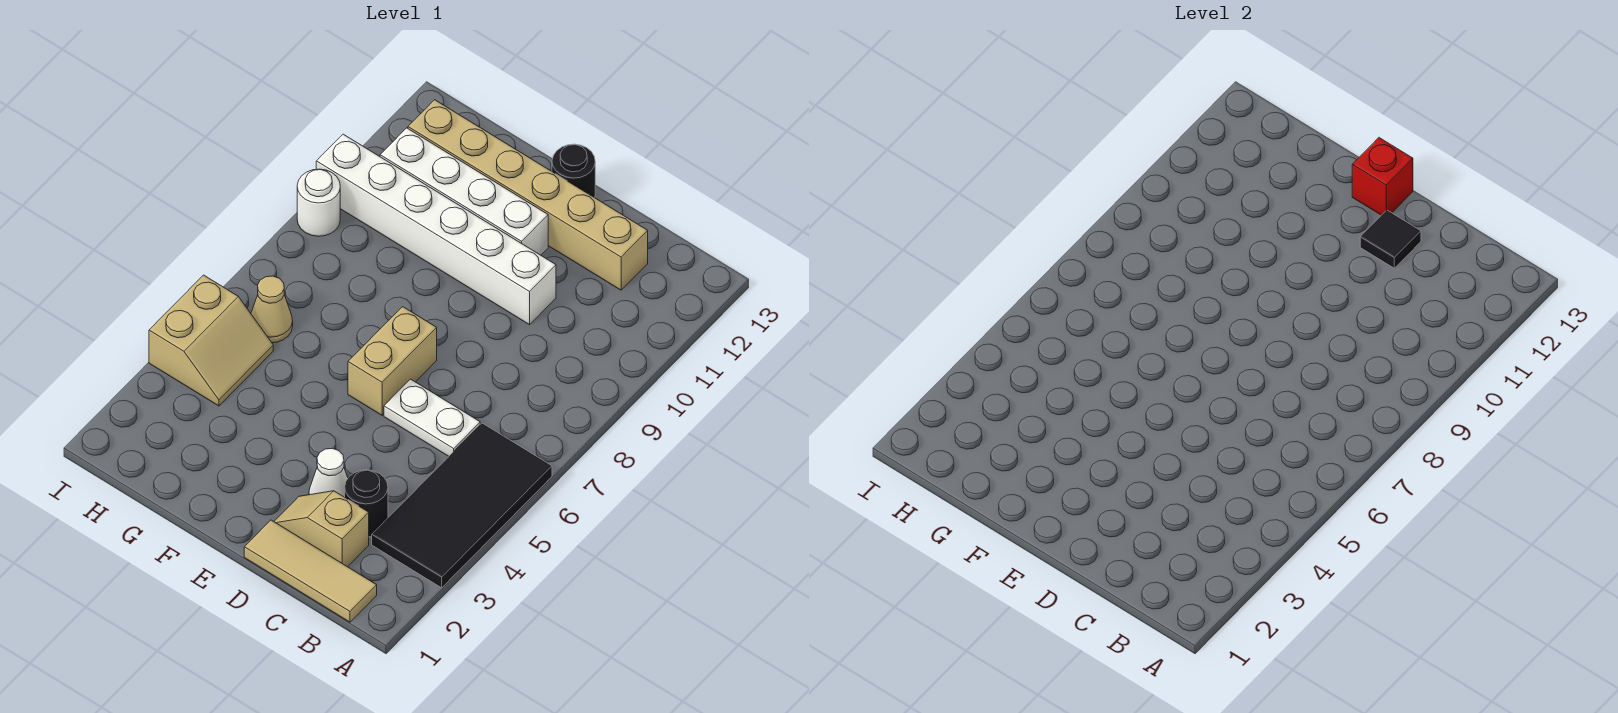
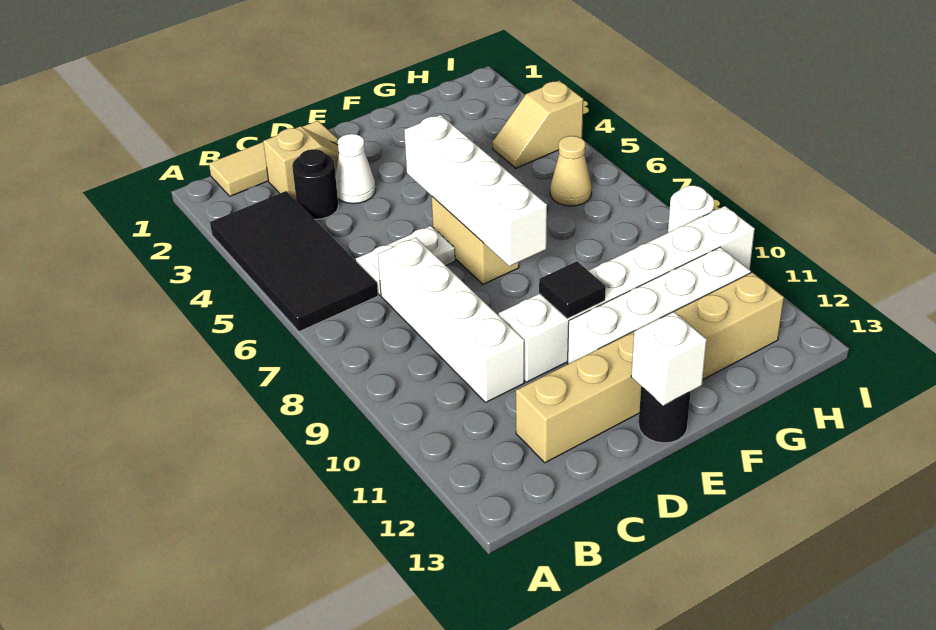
none -> white 1x4 brick [378,237,524,403]
black 1x1 tile [1360,210,1421,268] -> black 1x1 tile moved to [539,261,606,319]
none -> white 1x4 brick [404,115,547,266]
red 1x1 brick [1352,138,1413,215] -> white 1x1 brick [631,312,707,406]
tan 2x2 slope [149,275,273,406] -> tan 1x2 slope [493,81,583,168]

